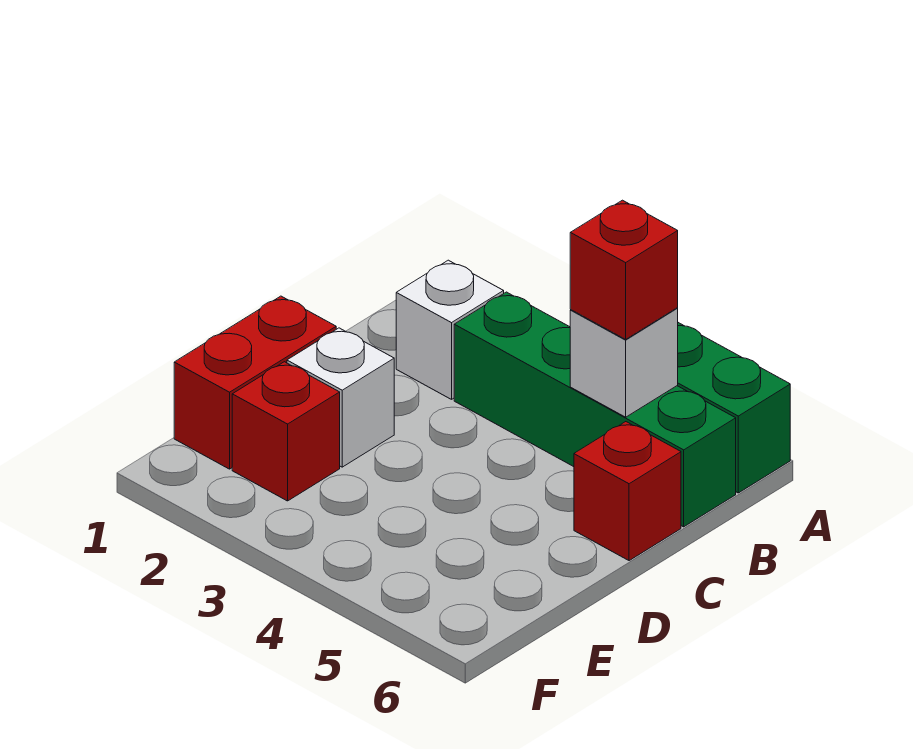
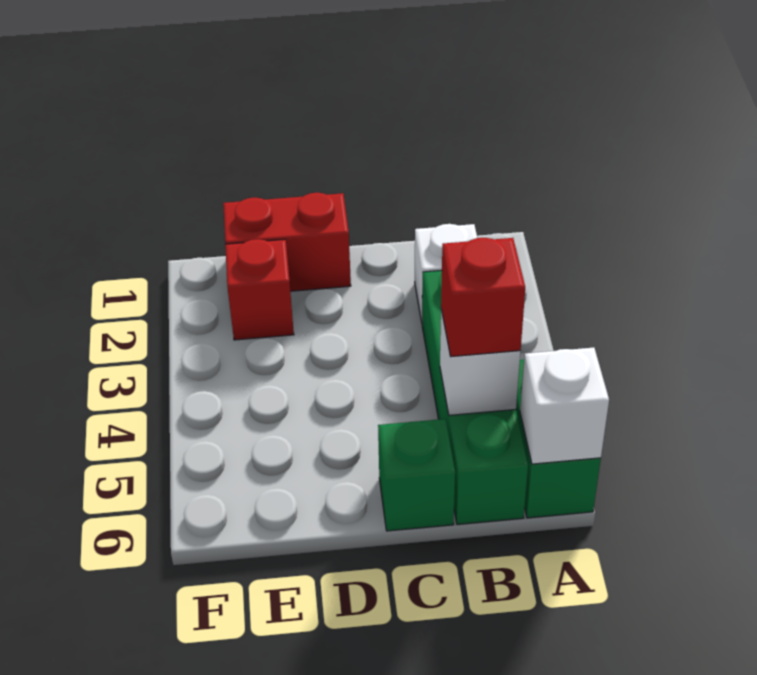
red 1x1 brick [574,422,681,561] -> green 1x1 brick [378,419,455,531]
white 1x1 brick [287,328,394,467] -> white 1x1 brick moved to [520,347,609,464]

